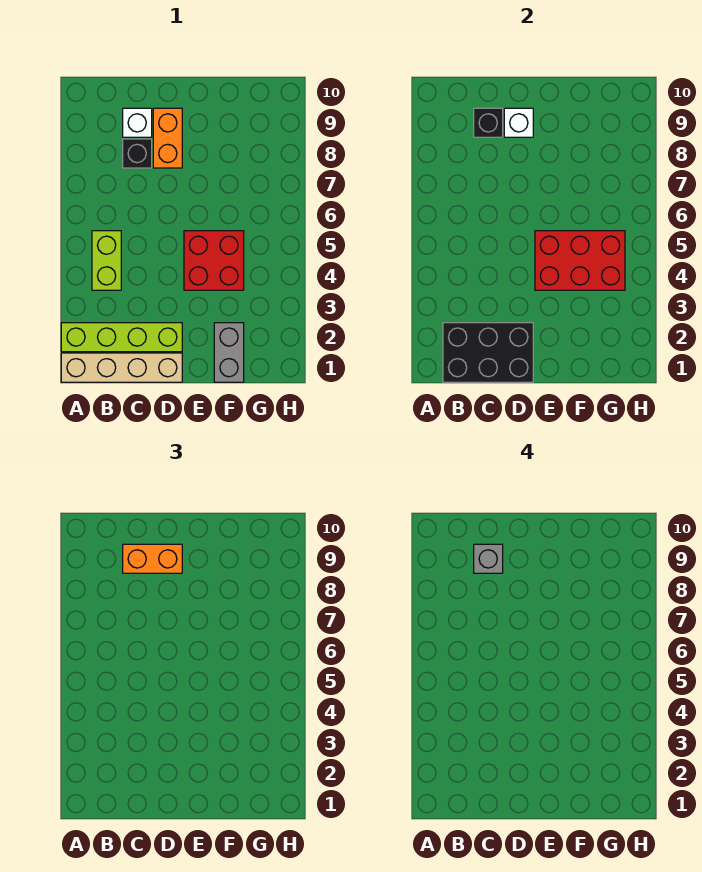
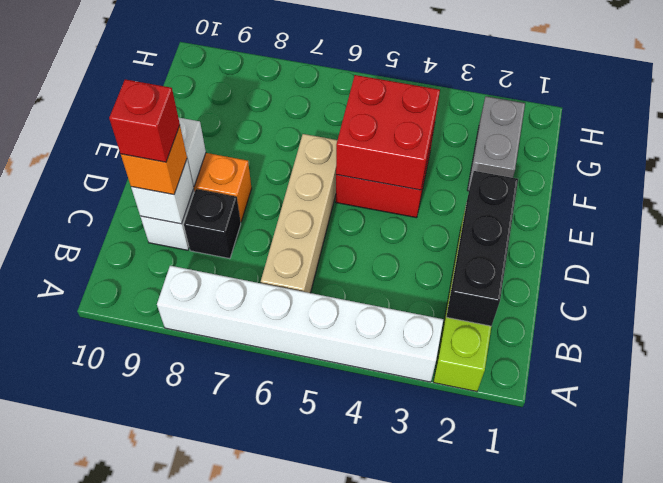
tan 1x4 brick [61,353,182,382] -> tan 1x4 brick moved to [261,134,337,293]
none -> white 1x6 brick [157,266,443,382]
black 2x3 brick [443,323,533,382] -> black 1x3 brick [446,171,518,326]
lime 1x2 brick [92,231,121,290] -> none
black 1x1 brick [474,108,503,137] -> white 1x1 brick [131,160,194,224]
orange 1x2 brick [123,544,182,573] -> orange 1x1 brick [121,126,187,195]
grey 1x1 brick [474,544,503,573] -> red 1x1 brick [109,79,180,162]
red 2x3 brick [535,231,625,290] -> red 2x2 brick [336,75,440,190]
grey 1x2 brick [214,323,244,382] -> grey 1x2 brick turned to [467,96,525,191]

